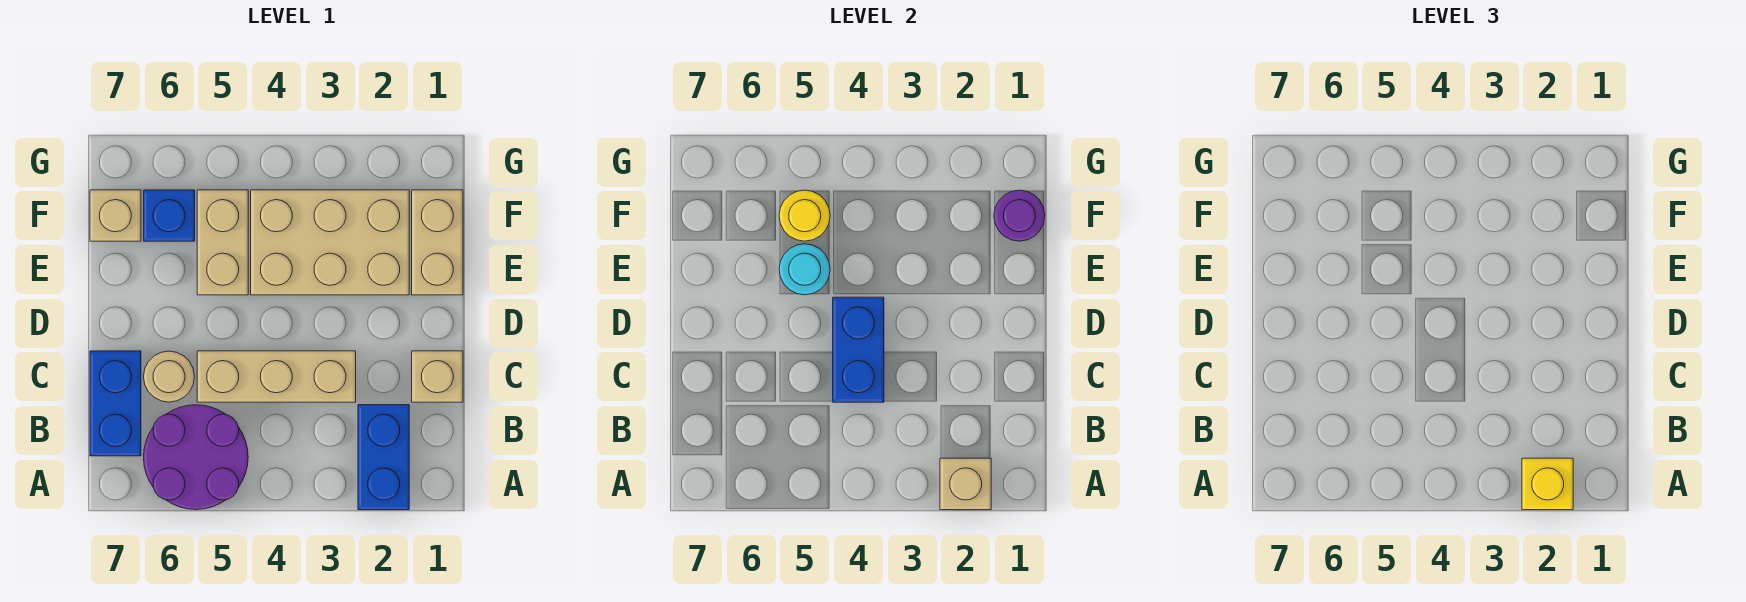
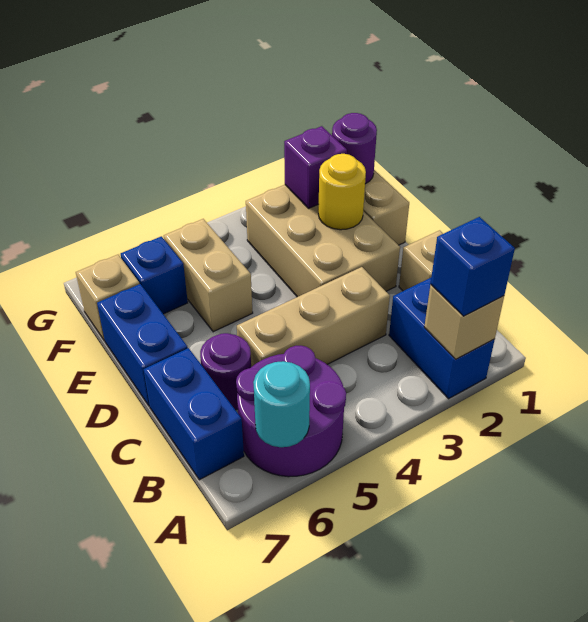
yellow 1x1 brick [1522,458,1573,510] -> blue 1x1 brick [430,217,515,316]
blue 1x2 brick [833,297,884,402] -> blue 1x2 brick moved to [97,284,188,406]
tan 1x1 round brick [144,351,195,402] -> purple 1x1 round brick [200,333,251,410]
tan 2x3 brick [251,190,409,295] -> tan 2x3 brick turned to [246,185,400,297]
cyan 1x1 round brick [779,244,830,295] -> cyan 1x1 round brick moved to [253,361,310,447]
none -> purple 1x1 brick [284,126,347,208]
yellow 1x1 round brick [779,190,830,241] -> yellow 1x1 round brick moved to [318,154,366,230]

